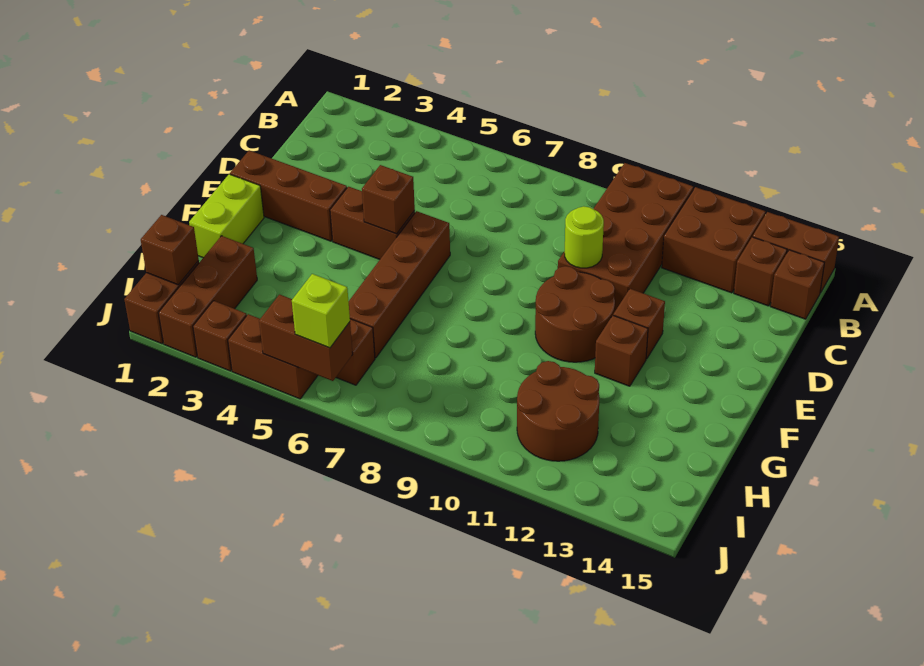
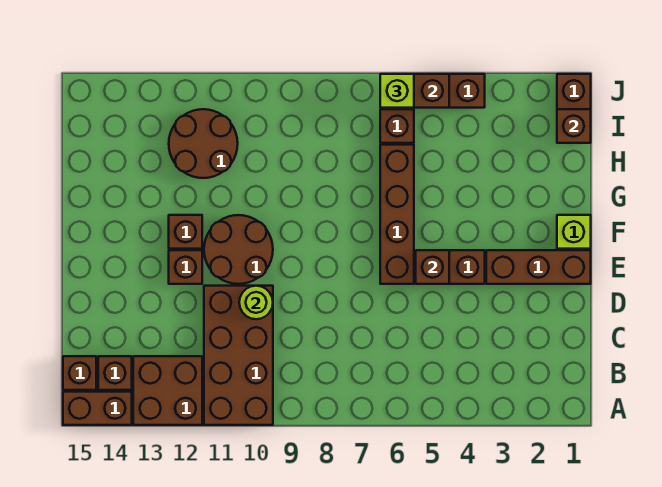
lime 1x2 brick [189,174,264,258] -> lime 1x1 brick [557,215,591,249]
brown 1x3 brick [159,236,257,357] -> none
brown 1x1 brick [193,301,247,371] -> none

